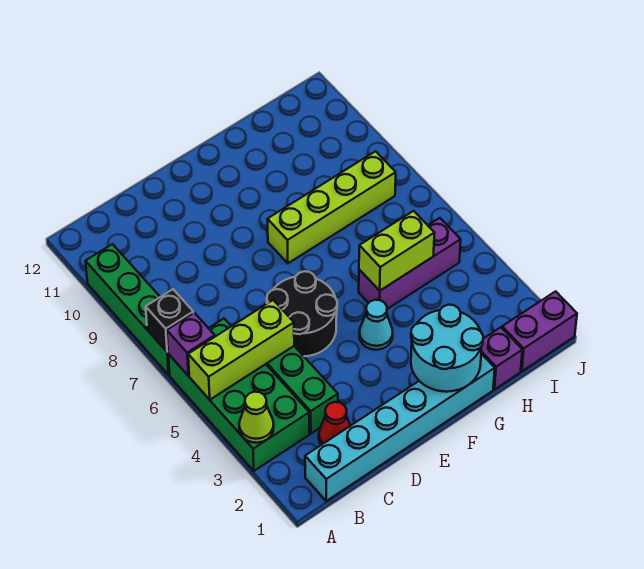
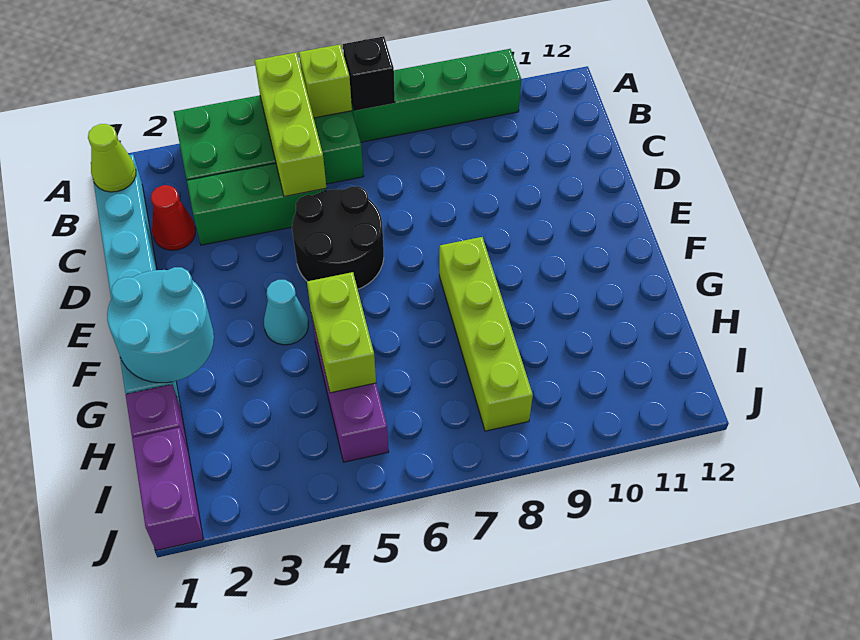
lime 1x1 cone [239,392,274,443] -> lime 1x1 cone moved to [88,124,136,192]
purple 1x1 brick [167,313,215,376] -> lime 1x1 brick [299,45,352,118]

